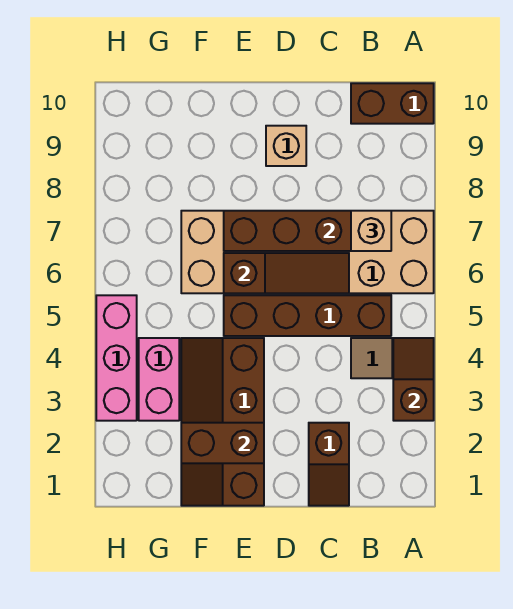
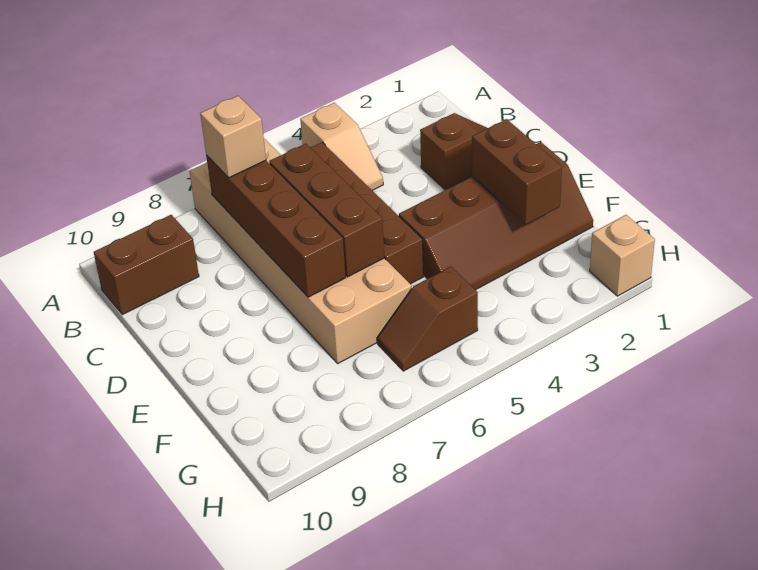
brown 1x2 slope [393,338,434,421] -> brown 1x2 slope moved to [377,267,478,371]
brown 1x2 brick [351,83,434,124] -> brown 1x2 brick turned to [94,215,199,315]
brown 1x3 slope [224,253,349,293] -> brown 1x3 brick [269,144,384,277]
tan 1x1 brick [266,126,306,166] -> tan 1x1 brick moved to [590,215,655,296]
pink 1x2 brick [139,338,179,421] -> none
pink 1x3 brick [96,295,137,421] -> none

